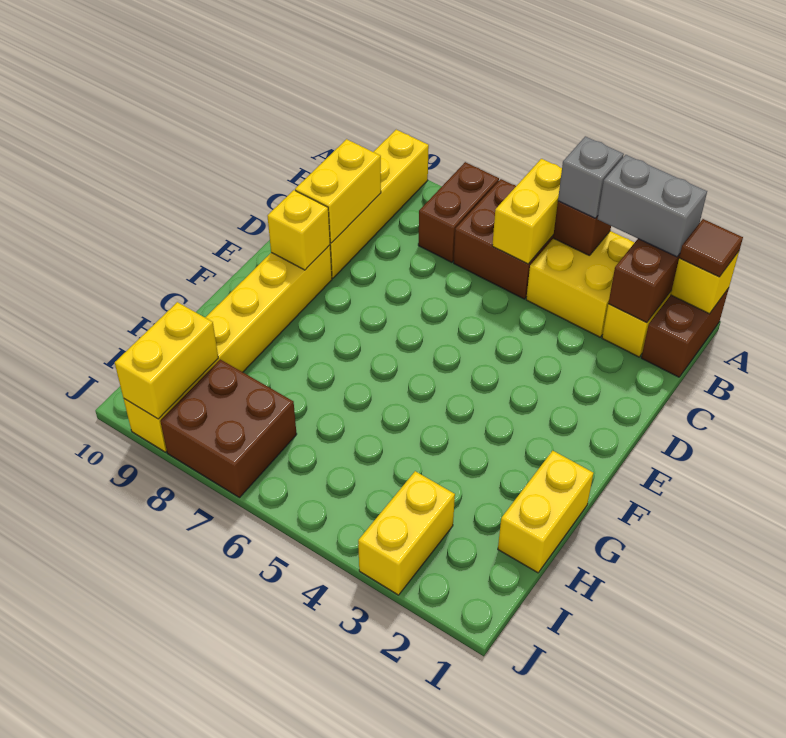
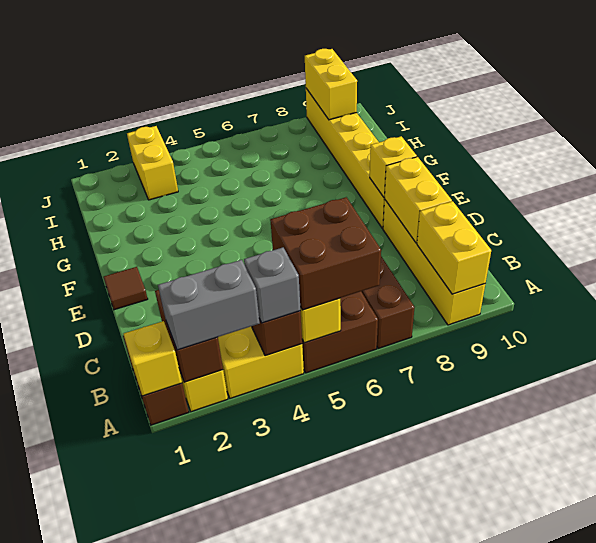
brown 1x1 tile [679,219,743,277] -> brown 1x1 tile moved to [103,267,148,310]
yellow 1x2 brick [498,451,594,573] -> yellow 1x2 brick moved to [417,201,491,294]
brown 2x2 brick [160,359,297,498] -> brown 2x2 brick moved to [270,197,381,310]

